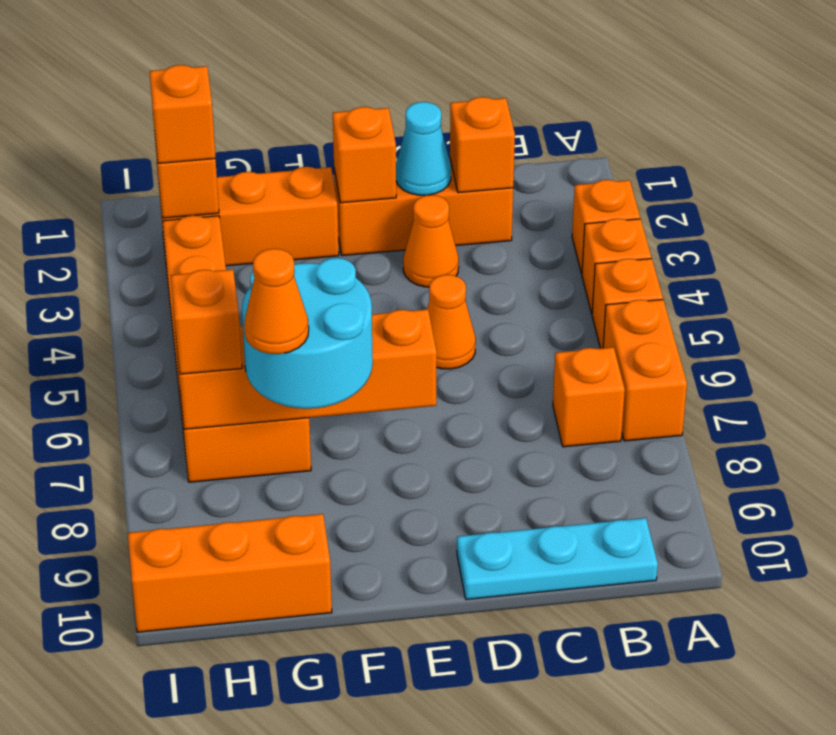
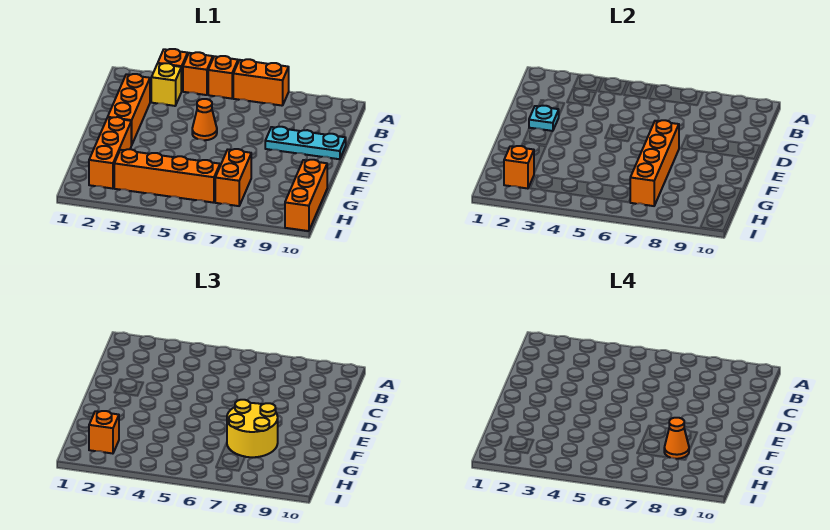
none -> yellow 1x1 brick [151,63,181,106]
orange 1x1 brick [553,347,625,447] -> none
cyan 1x3 plate [457,518,658,599] -> cyan 1x3 plate turned to [265,127,346,159]
orange 1x1 brick [450,97,515,193] -> none
cyan 1x1 cone [396,102,451,195] -> cyan 1x1 plate [529,105,559,131]
orange 1x1 cone [403,195,459,287] -> none
orange 1x1 brick [333,107,396,203] -> none
cyan 2x2 round brick [242,258,373,409] -> yellow 2x2 round brick [227,400,278,457]
orange 1x1 brick [171,270,242,374] -> none

